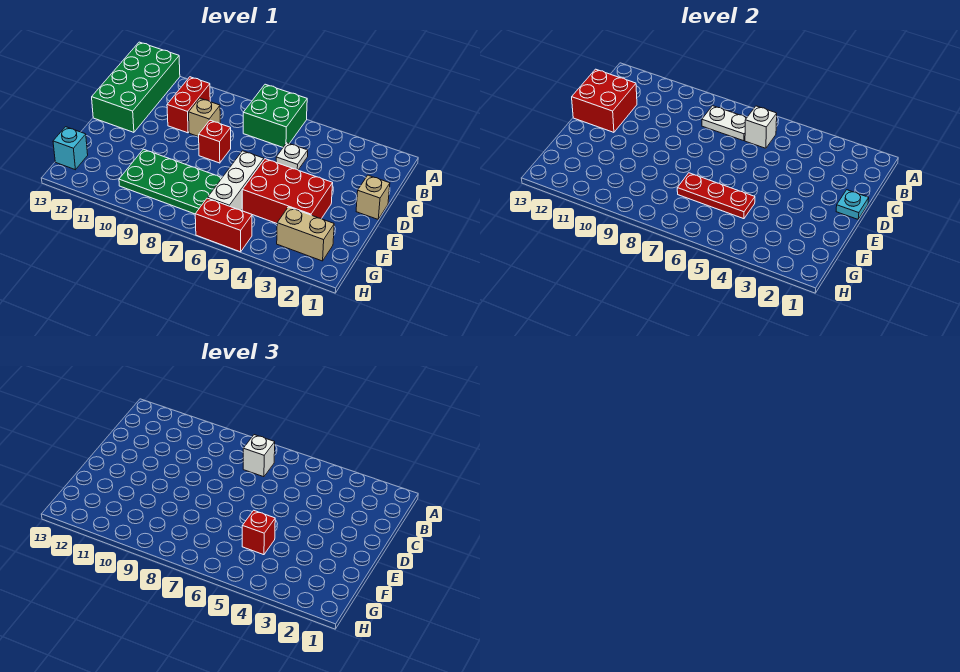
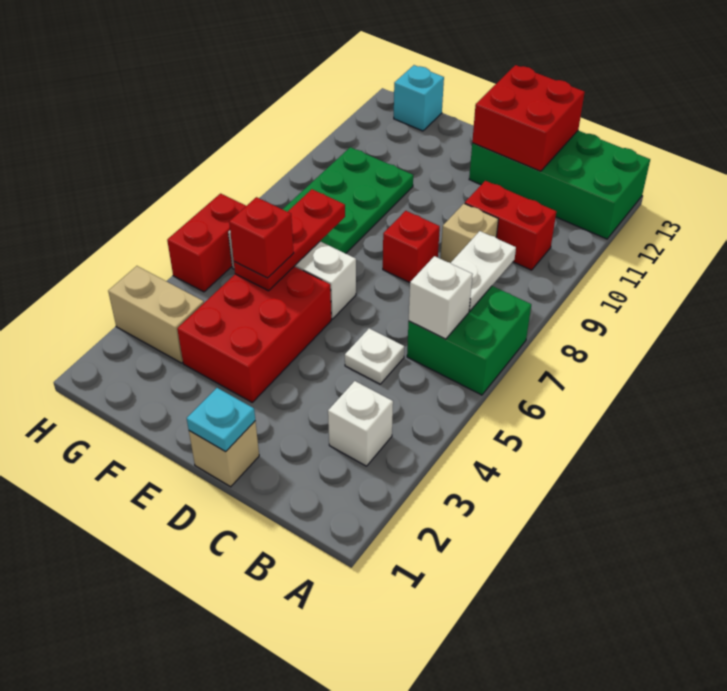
white 1x1 brick [243,435,275,477] -> white 1x1 brick moved to [328,381,393,466]
tan 1x2 brick [277,207,334,261] -> tan 1x2 brick turned to [108,266,204,363]

